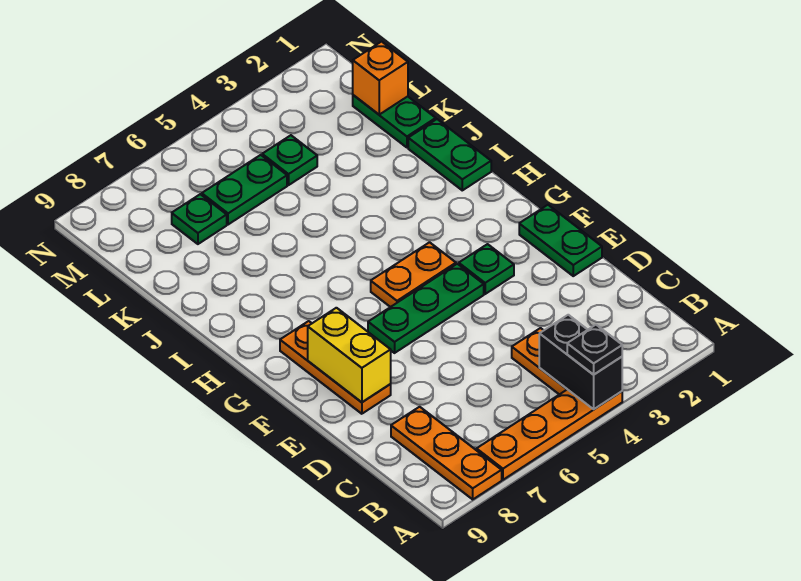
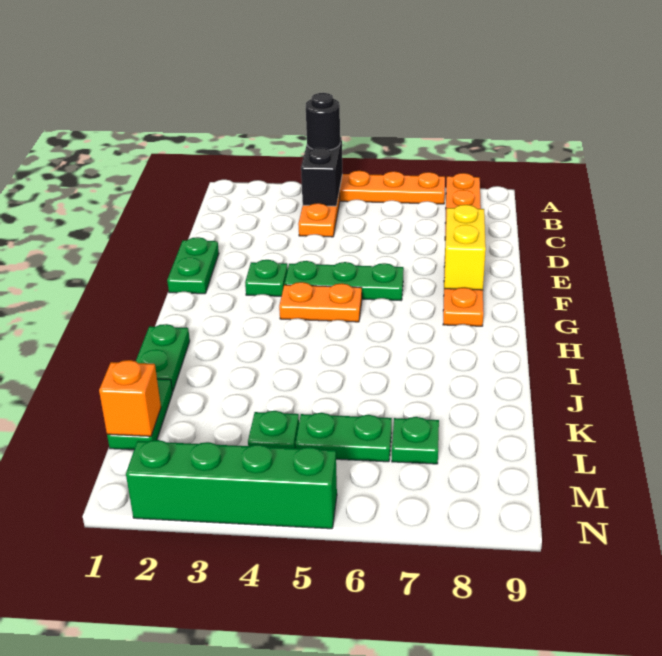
black 1x1 plate [567,325,622,375] -> black 1x1 round brick [306,93,340,150]
none -> green 1x4 brick [126,440,337,529]

